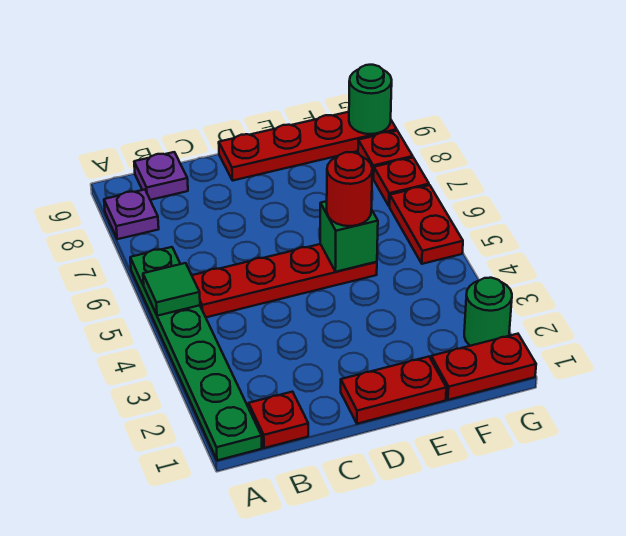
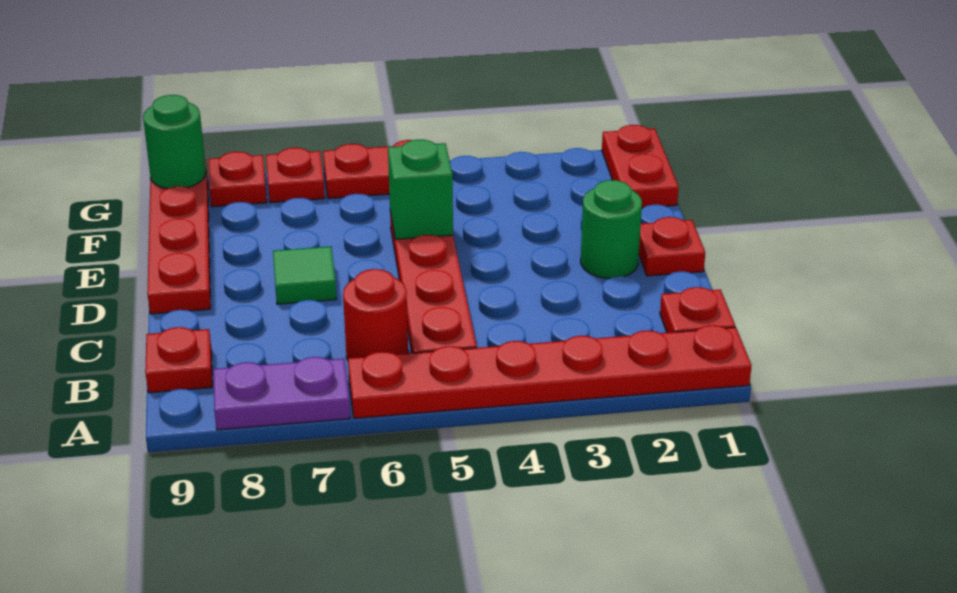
green 1x6 plate [130,247,262,460] -> red 1x6 plate [348,325,752,418]
green 1x1 tile [143,263,200,316] -> green 1x1 tile moved to [273,246,336,304]
purple 1x1 plate [104,190,159,239] -> purple 1x2 plate [213,357,350,430]
purple 1x1 plate [134,152,188,200] -> red 1x1 plate [145,327,212,393]
red 1x2 plate [341,357,446,424] -> red 1x1 plate [639,217,705,276]
red 1x1 round brick [327,152,372,226] -> red 1x1 round brick moved to [343,269,408,360]
green 1x1 round brick [464,278,512,346] -> green 1x1 round brick moved to [581,180,642,278]

